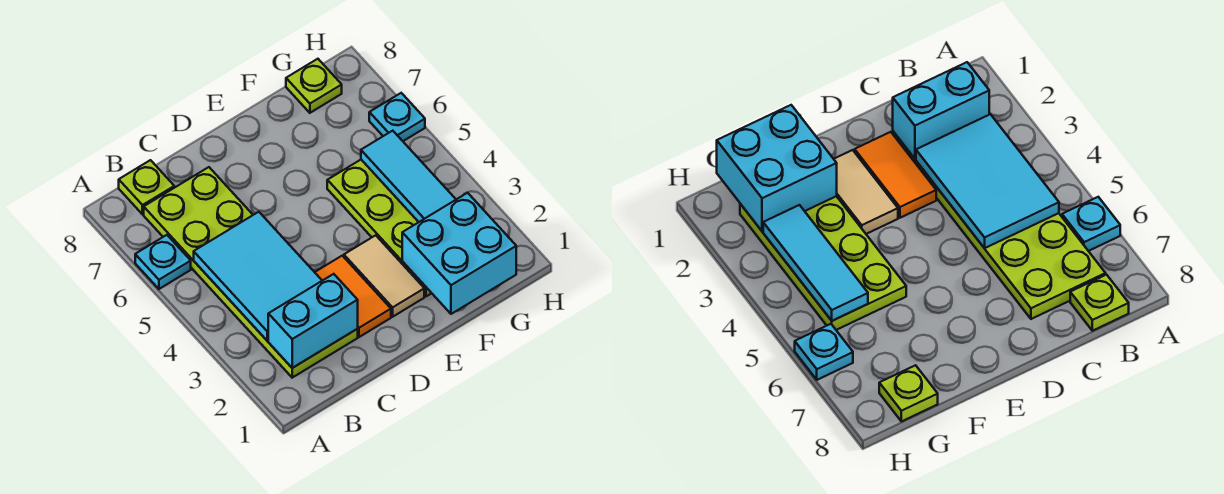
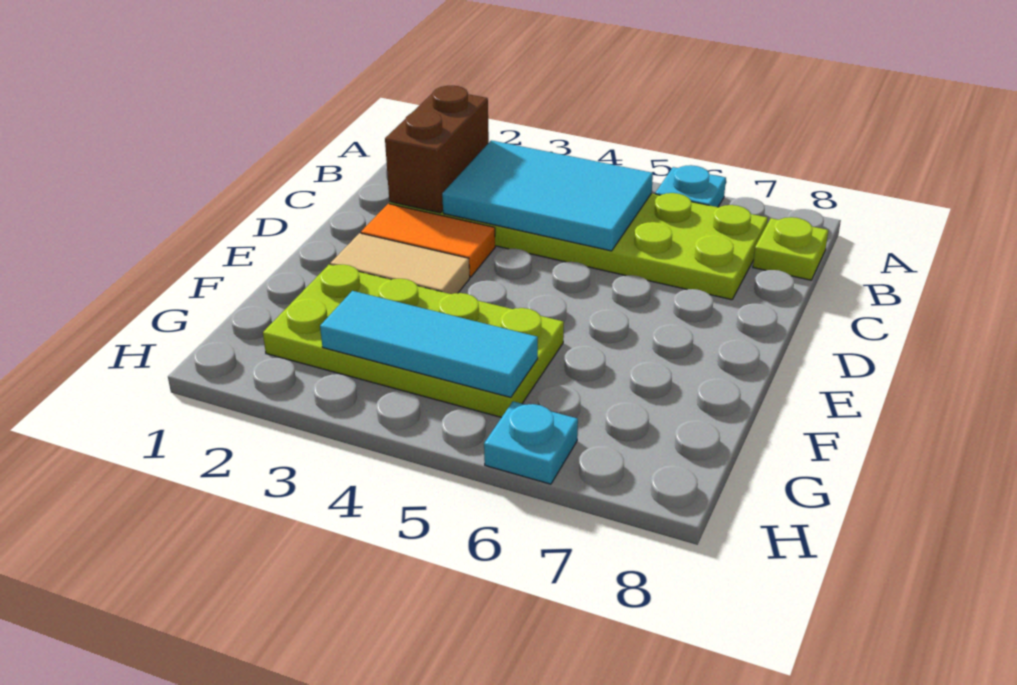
cyan 1x2 brick [268,274,358,368] -> brown 1x2 brick [385,86,489,213]
cyan 2x2 brick [402,193,516,314] -> none
lime 1x1 plate [286,59,342,113] -> none

